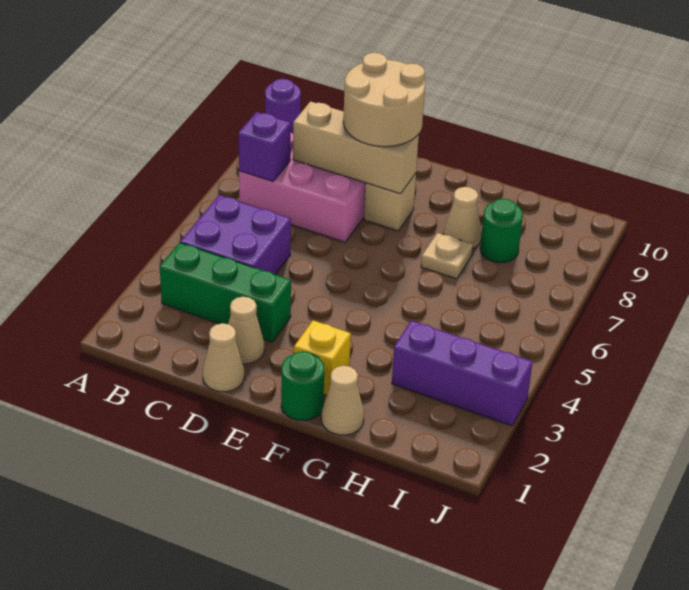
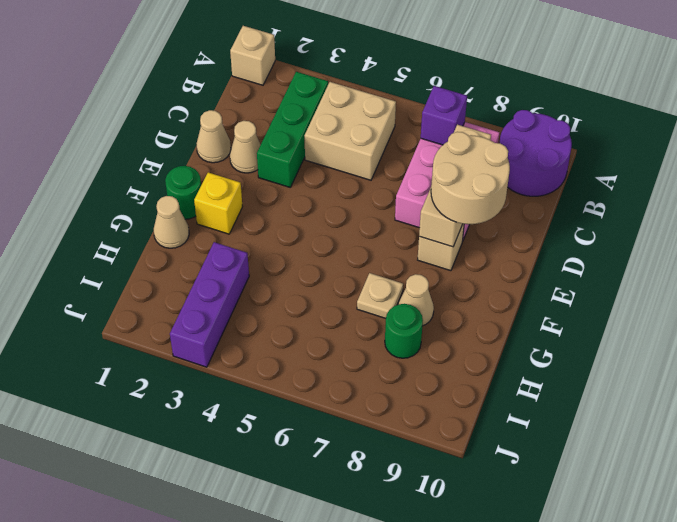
none -> tan 1x1 brick [230,26,275,85]
purple 1x1 round brick [265,79,301,133] -> purple 2x2 round brick [499,110,572,196]
purple 2x2 brick [180,195,291,275] -> tan 2x2 brick [304,82,396,180]

